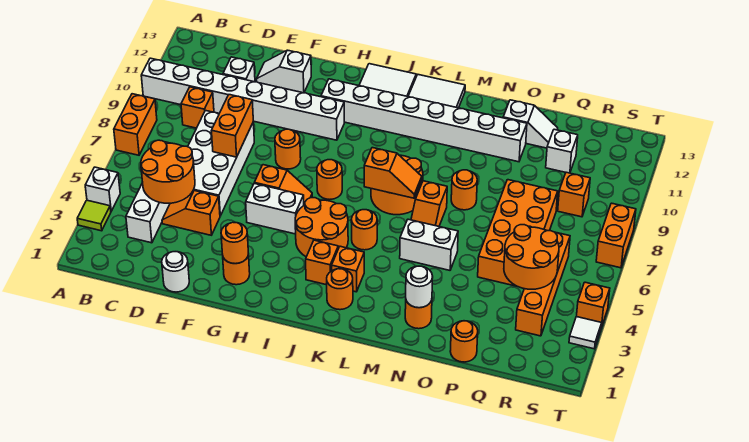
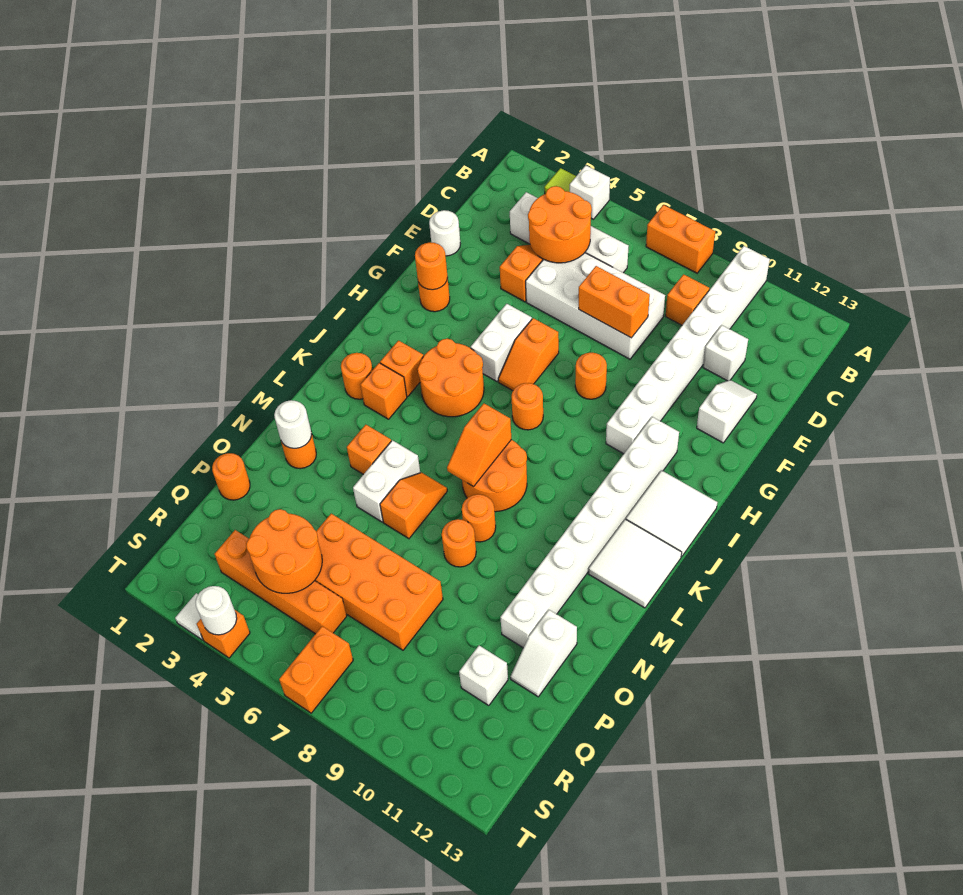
orange 1x1 round brick [351,210,377,250] -> orange 1x1 round brick moved to [462,494,496,542]
orange 1x2 slope [411,181,447,226] -> orange 1x2 slope turned to [380,473,447,539]
orange 1x1 brick [558,172,590,217] -> orange 1x1 brick moved to [347,425,391,475]
none -> white 1x1 round brick [196,586,237,635]
orange 1x2 brick [596,203,636,268] -> orange 1x2 brick turned to [279,626,353,713]

